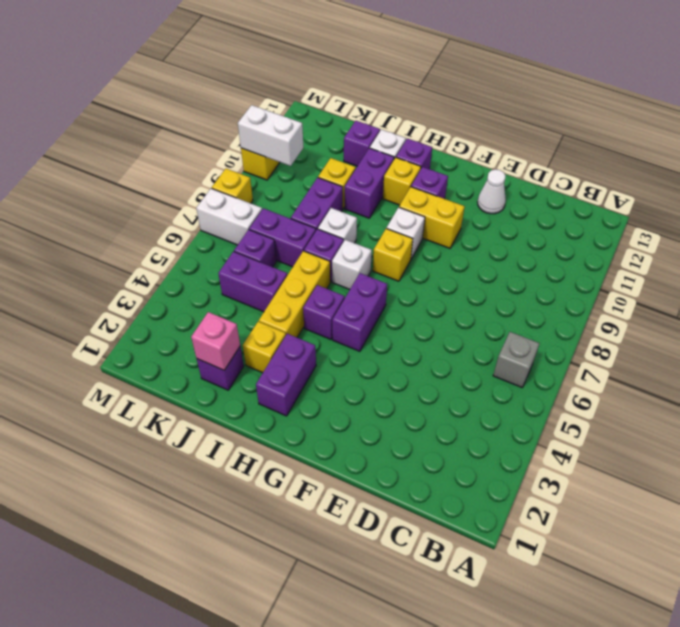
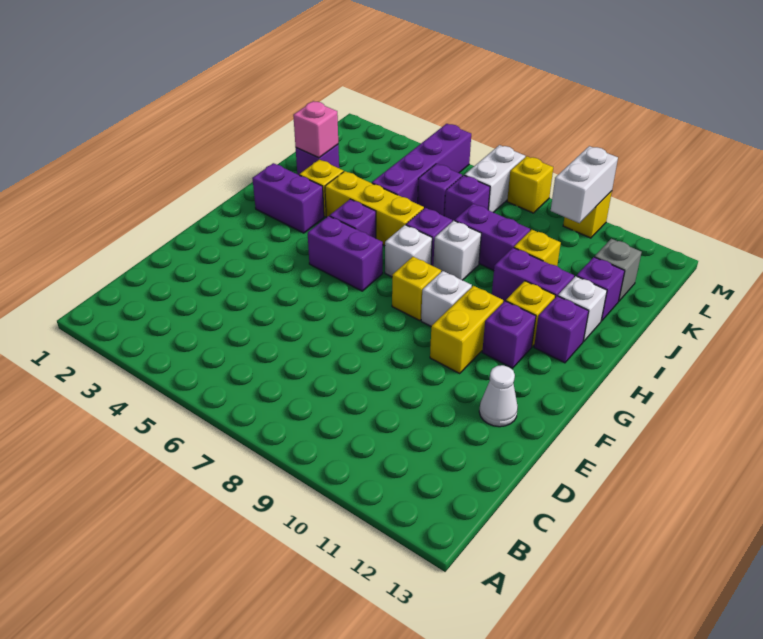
grey 1x1 brick [493,332,540,387] -> grey 1x1 brick moved to [595,239,642,301]
purple 1x2 brick [218,252,287,312] -> purple 1x4 brick [372,124,471,204]
purple 1x2 brick [249,208,316,267] -> purple 1x1 brick [444,175,490,222]

